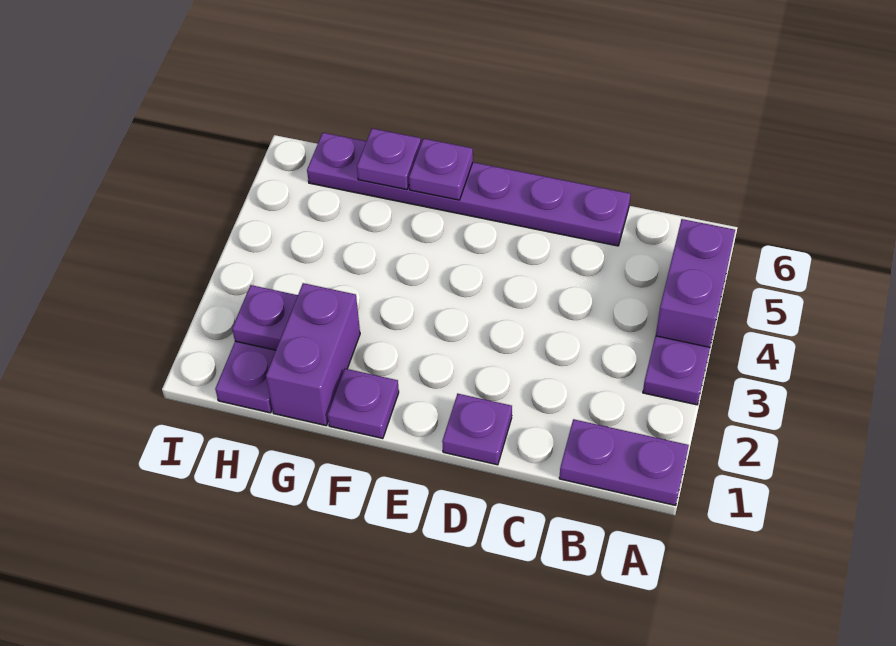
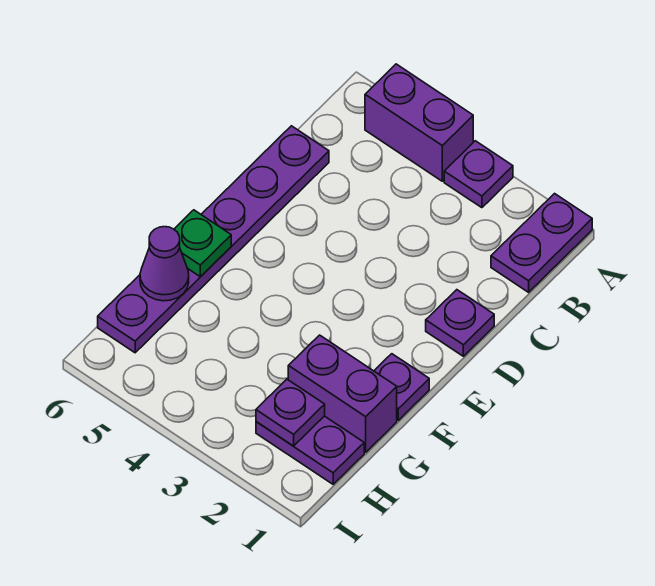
purple 1x1 plate [409,139,473,200] -> green 1x1 plate [174,210,231,277]
purple 1x1 plate [357,129,421,190] -> purple 1x1 cone [140,227,189,301]

